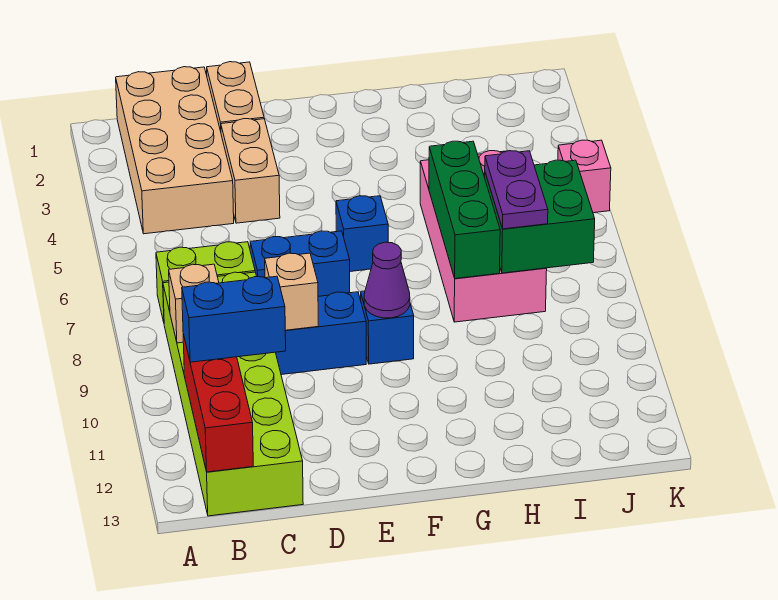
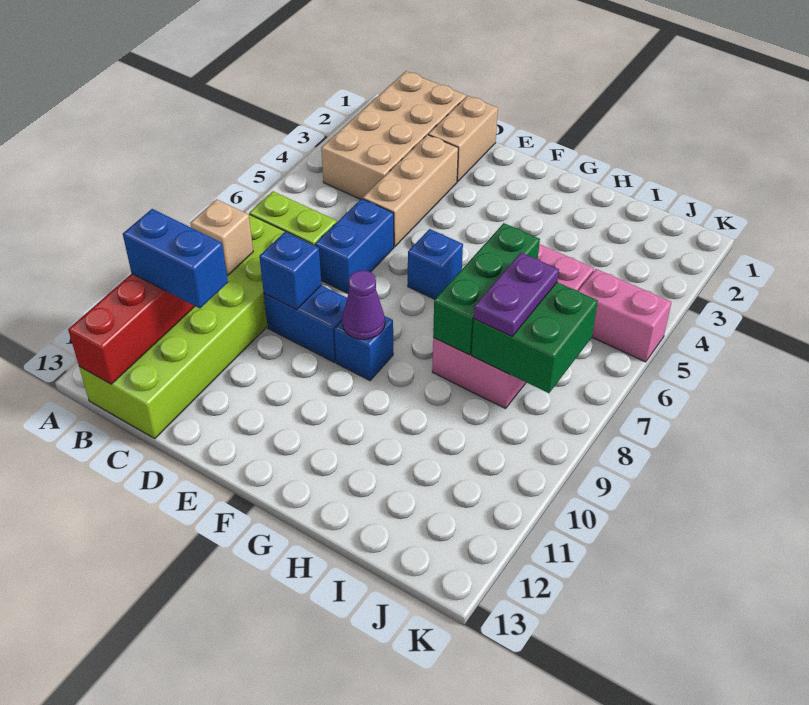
tan 1x2 brick [221,119,280,223] -> tan 1x3 brick [363,135,458,247]
blue 1x2 brick [250,231,350,296] -> blue 1x2 brick turned to [315,199,394,293]
tan 1x1 brick [265,253,318,330] -> blue 1x1 brick [259,232,321,310]
pink 1x1 brick [558,140,611,213] -> pink 1x2 brick [578,269,671,362]

